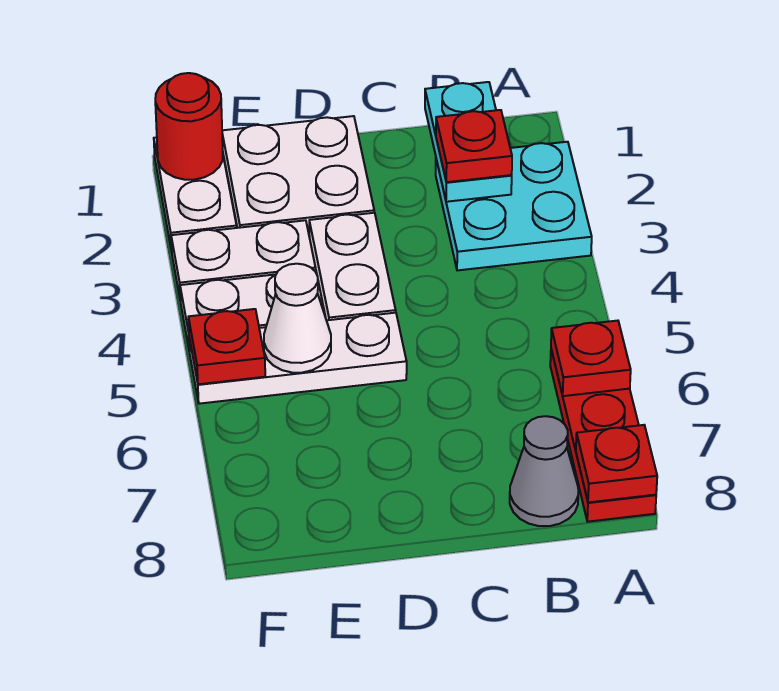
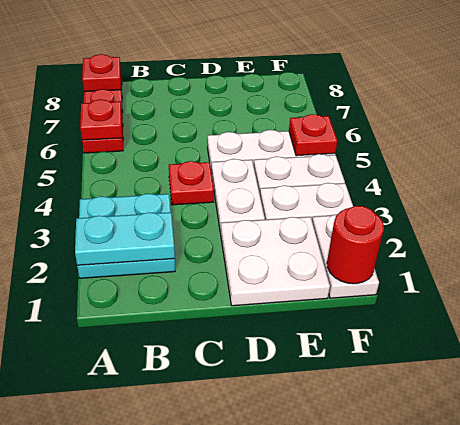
cyan 1x2 plate [425,82,512,202] -> cyan 1x2 plate turned to [75,212,175,266]
red 1x1 plate [436,110,512,182] -> red 1x1 plate moved to [169,161,214,205]
grey 1x1 cone [510,416,578,526] -> none
white 1x1 cone [264,264,331,373] -> none

